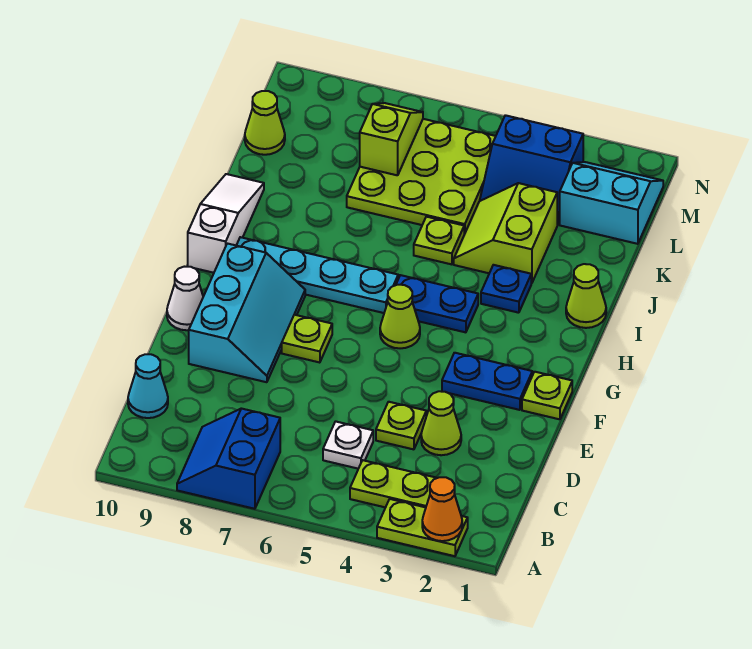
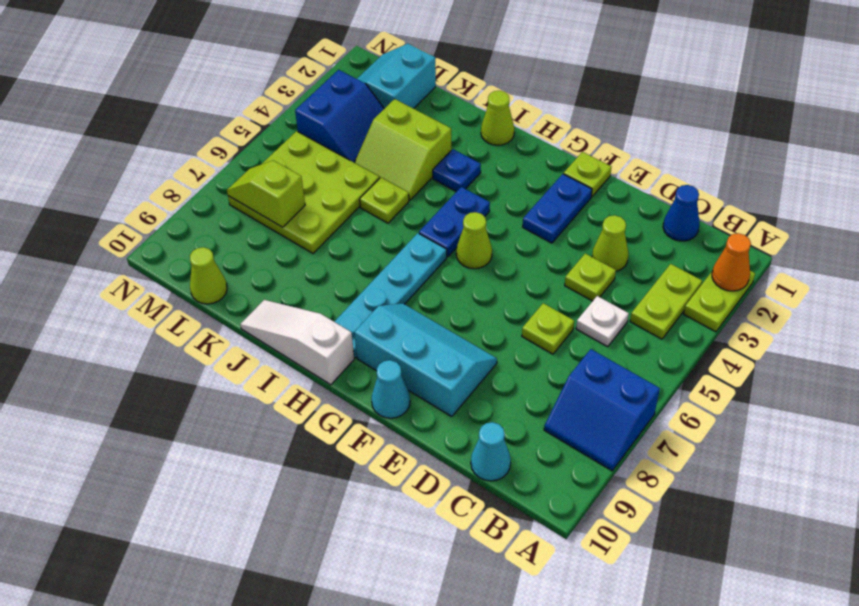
none -> blue 1x1 cone [663,185,699,241]
lime 1x1 plate [282,315,332,363] -> lime 1x1 plate moved to [522,303,574,354]
white 1x1 cone [167,267,203,330] -> cyan 1x1 cone [371,360,410,418]

